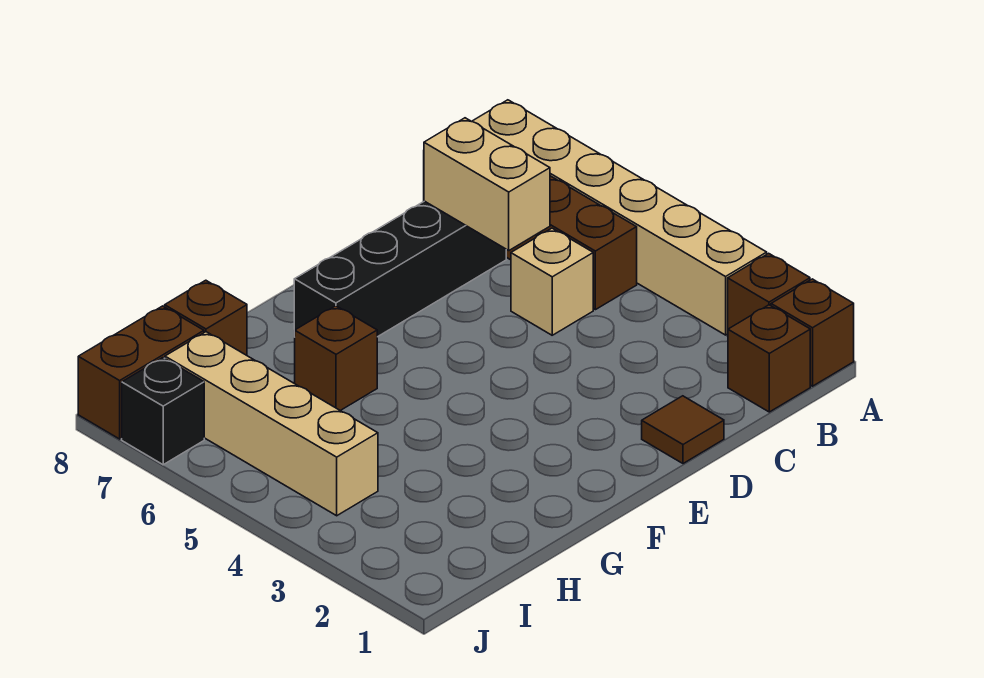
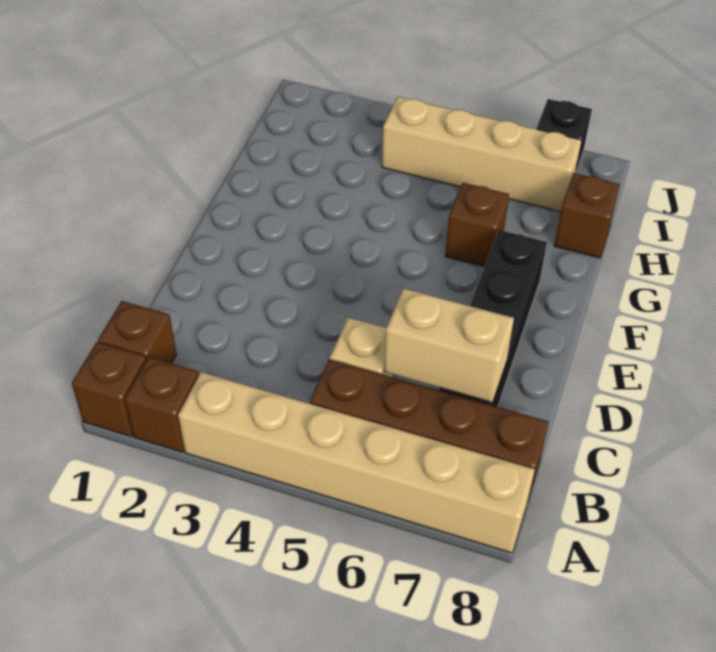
brown 1x1 tile [642,396,724,464] -> none
brown 1x2 brick [78,306,204,439] -> none

